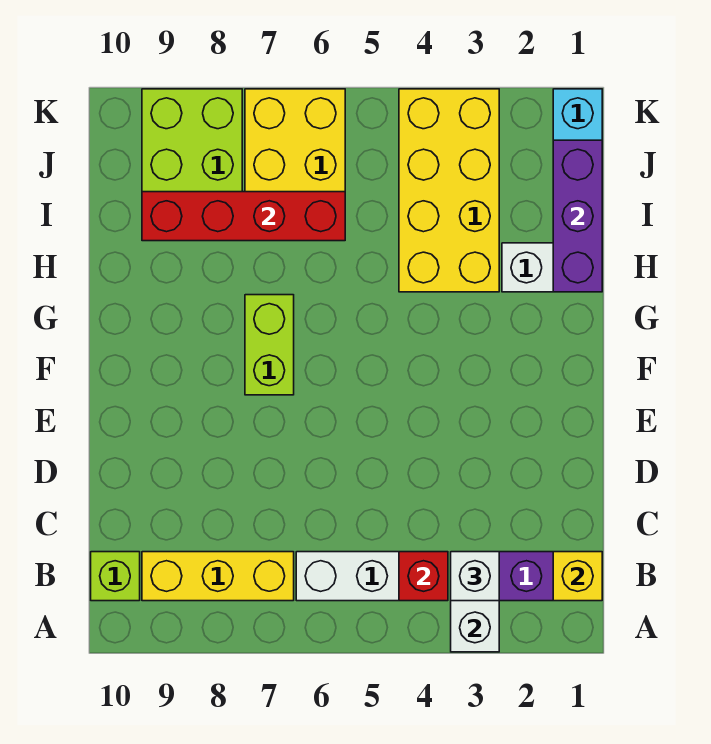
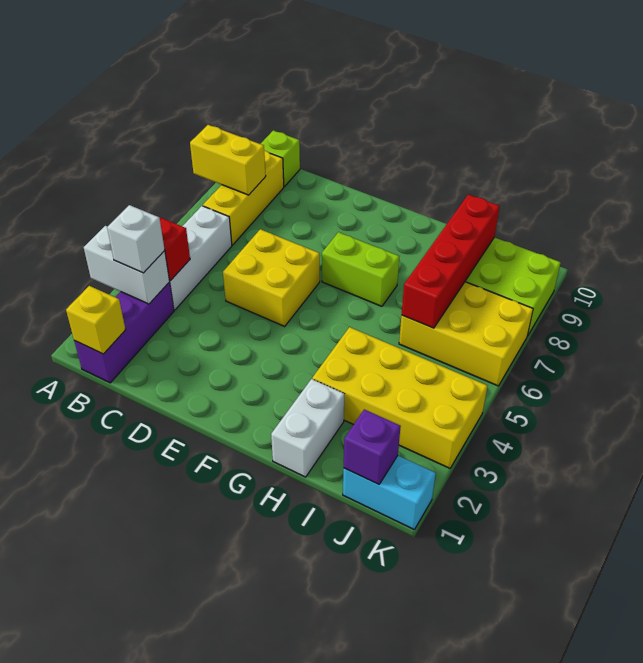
none -> yellow 1x2 brick [190,125,266,195]
none -> yellow 2x2 brick [223,229,320,326]
purple 1x3 brick [553,140,602,292] -> purple 1x1 brick [344,409,401,484]

